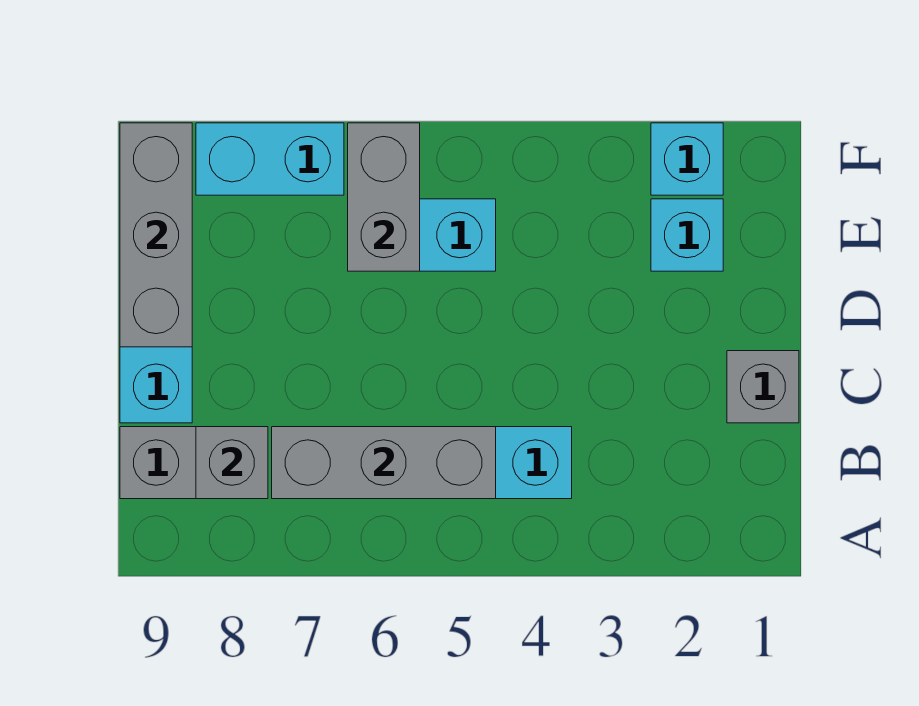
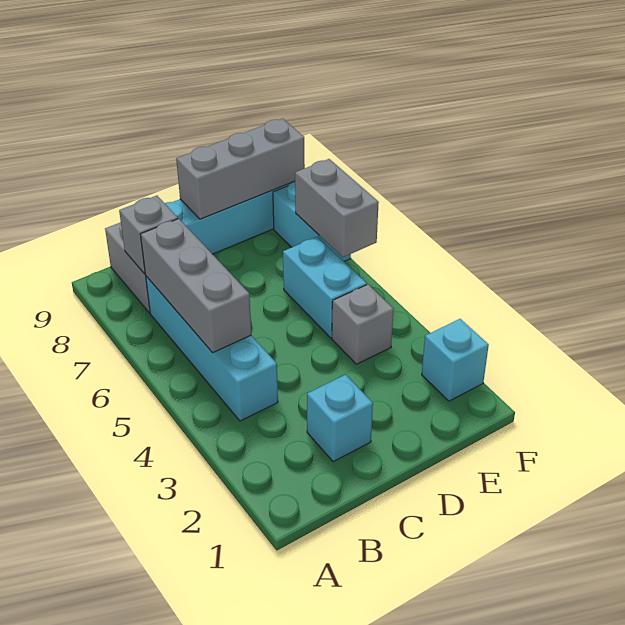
grey 1x1 brick [727,351,799,423] -> grey 1x1 brick moved to [332,284,394,364]
cyan 1x1 brick [651,199,723,271] -> cyan 1x1 brick moved to [307,375,373,462]
grey 1x2 brick [348,123,420,271] -> grey 1x2 brick turned to [295,159,379,257]

